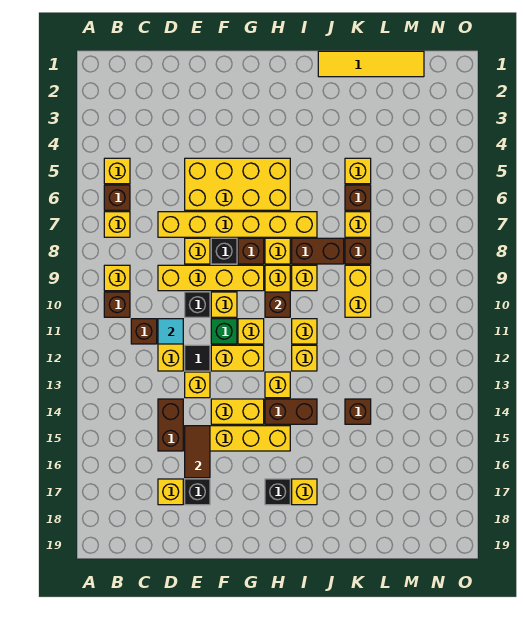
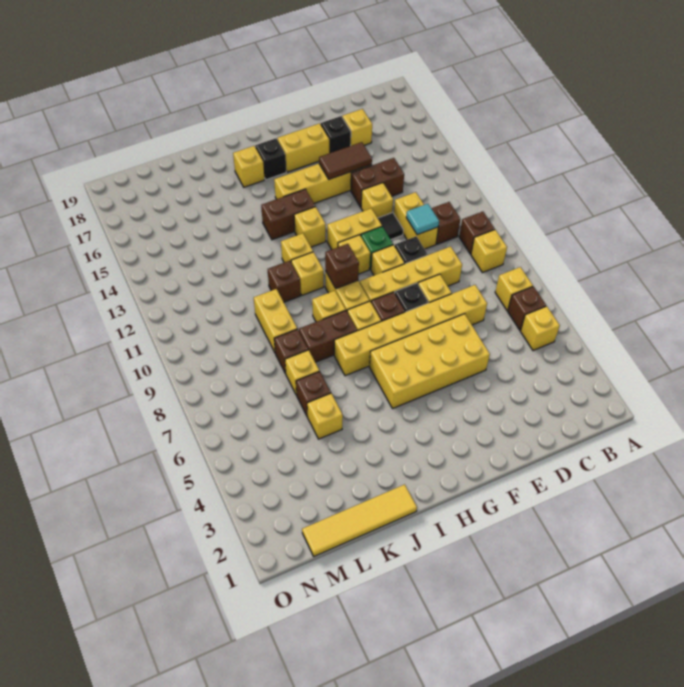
brown 1x2 brick [158,399,183,451] -> brown 1x2 brick turned to [351,158,404,207]
brown 1x2 tile [185,426,210,478] -> brown 1x2 tile turned to [319,142,372,179]
yellow 1x2 brick [211,399,264,424] -> yellow 1x2 brick moved to [278,123,329,172]
brown 1x1 brick [345,399,371,424] -> brown 1x1 brick moved to [267,261,301,302]

